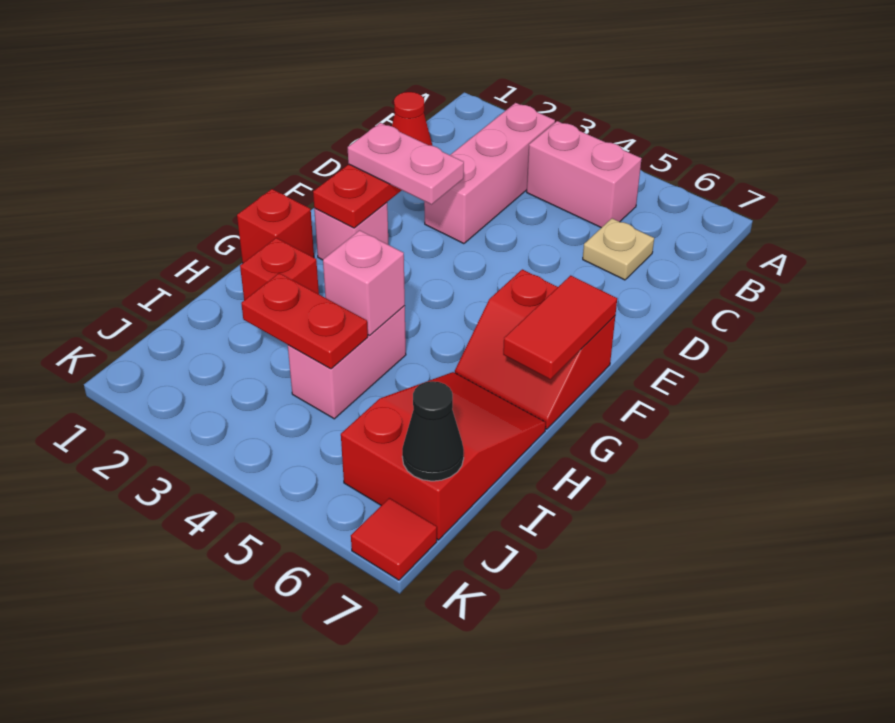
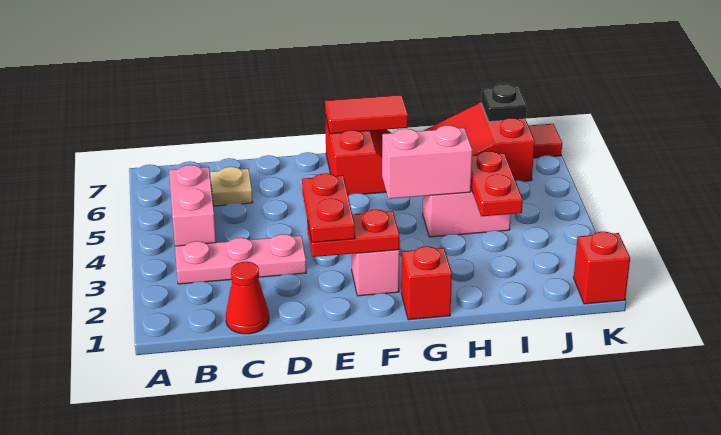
pink 1x3 brick [424,103,555,244] -> pink 1x3 plate [175,234,306,284]
pink 1x2 plate [348,123,464,204] -> red 1x2 plate [302,173,355,242]
red 1x1 brick [240,238,319,300] -> red 1x1 brick moved to [574,232,630,304]
pink 1x1 brick [323,230,405,335] -> pink 1x2 brick [382,125,472,199]
black 1x1 cone [402,381,464,481] -> black 1x1 plate [481,84,527,122]

